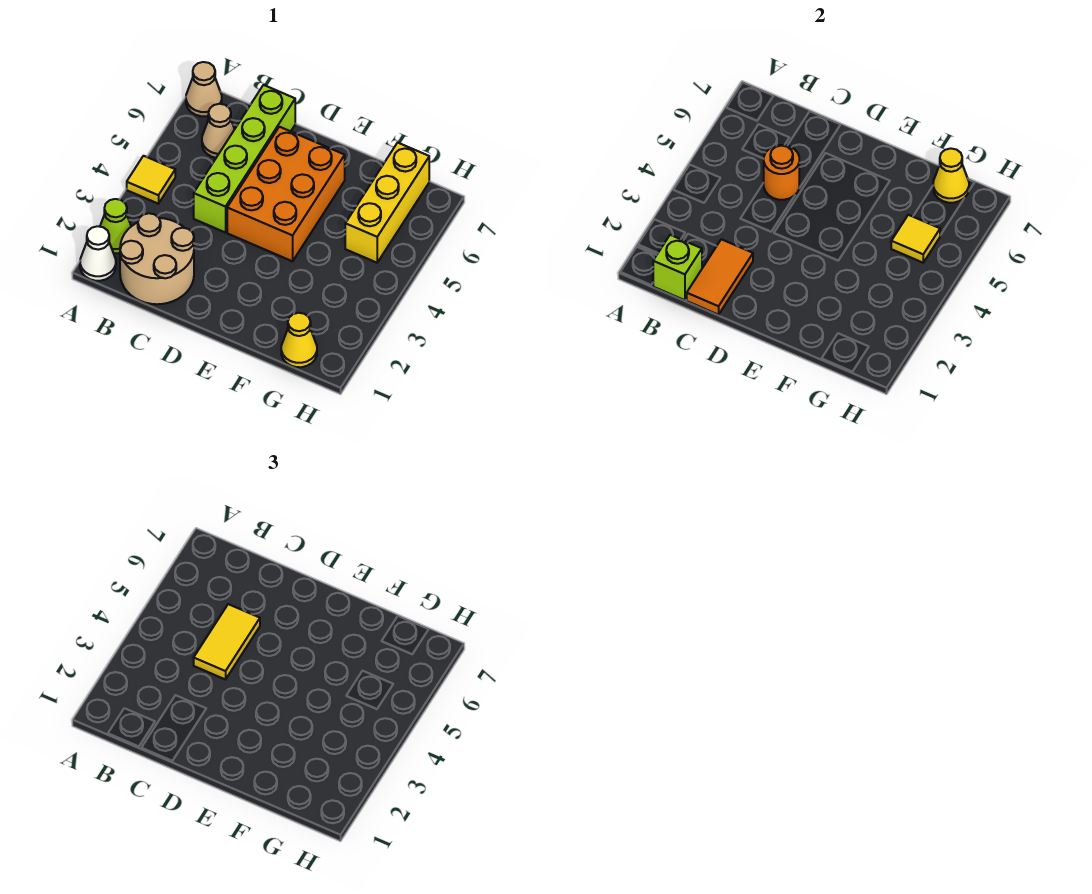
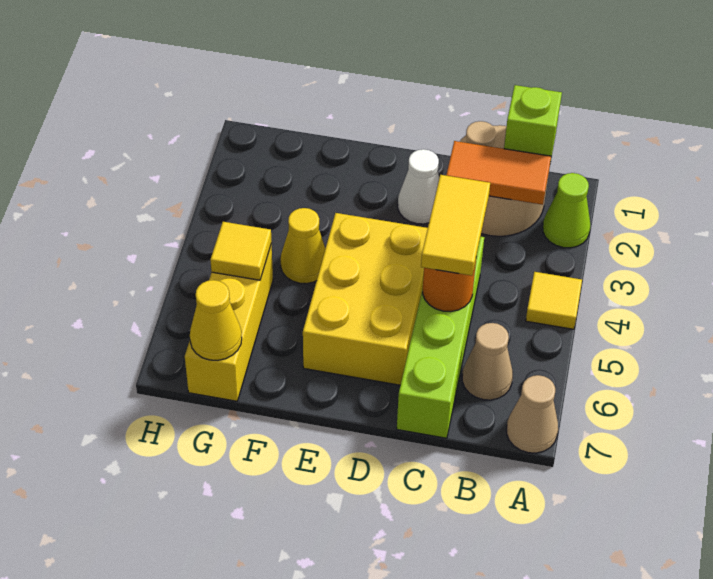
white 1x1 cone [80,226,116,281] -> white 1x1 cone moved to [398,149,439,224]
orange 1x2 tile [687,239,753,315] -> orange 1x2 tile turned to [446,141,551,205]
orange 2x3 brick [227,127,345,261] -> yellow 2x3 brick [303,213,428,385]
yellow 1x1 cone [281,313,317,367] -> yellow 1x1 cone moved to [281,208,325,284]

